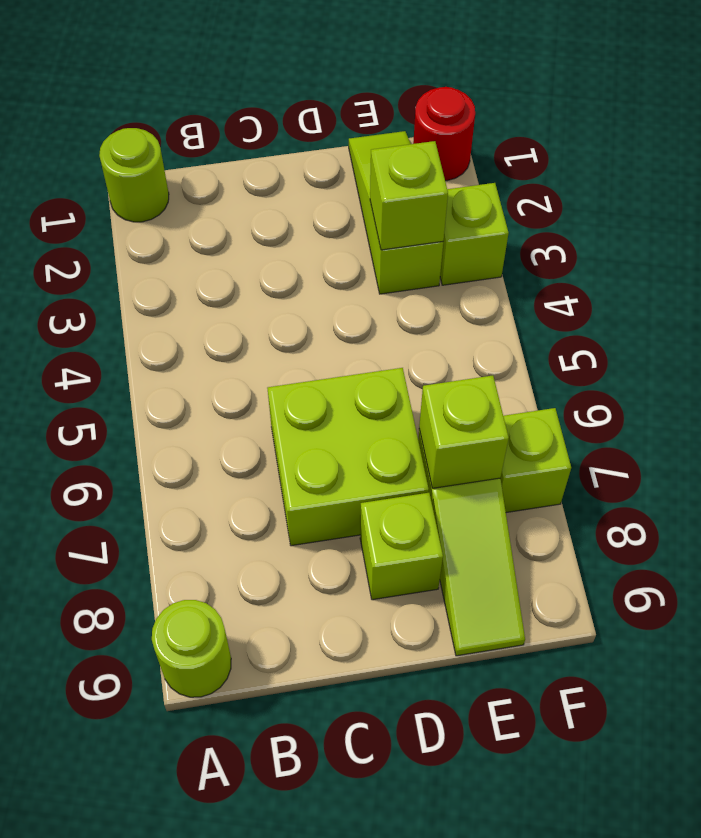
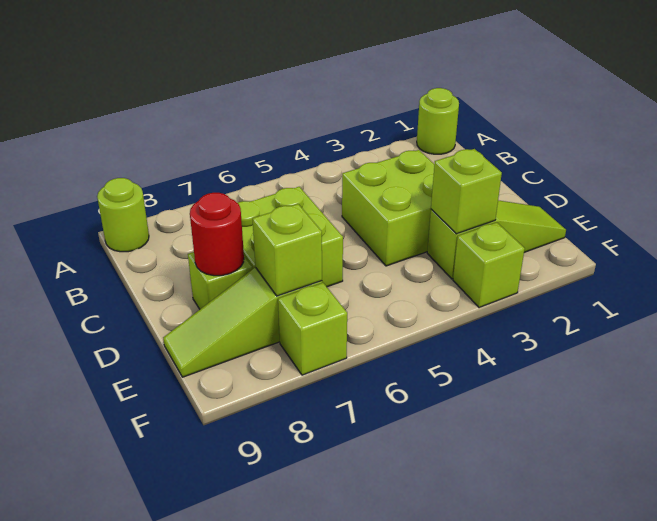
none -> lime 2x2 brick [342,150,435,266]
red 1x1 round brick [413,87,475,181] -> red 1x1 round brick moved to [190,193,244,276]

